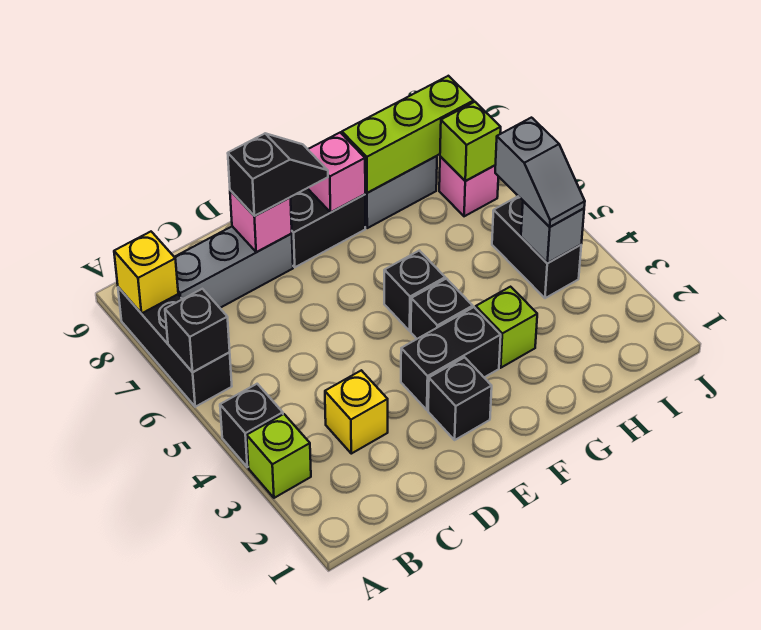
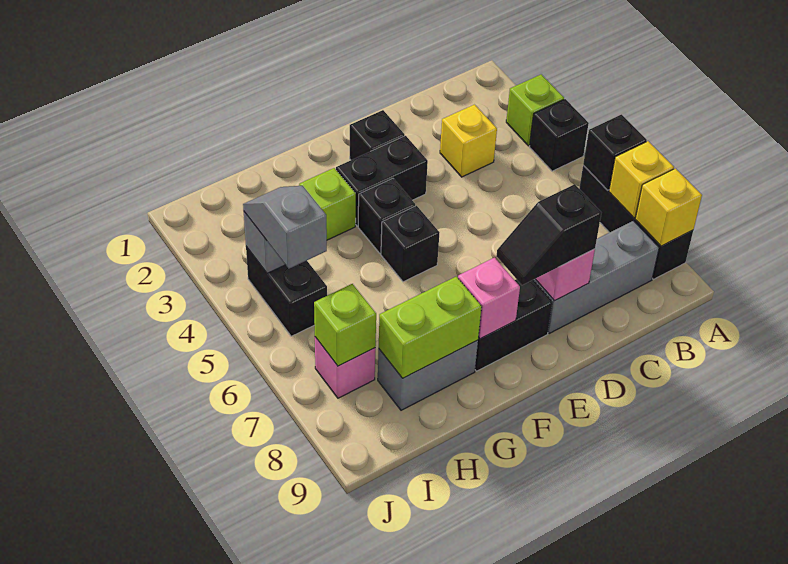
none -> yellow 1x1 brick [609,141,674,218]
lime 1x3 brick [342,76,474,193] -> lime 1x2 brick [379,277,482,378]

